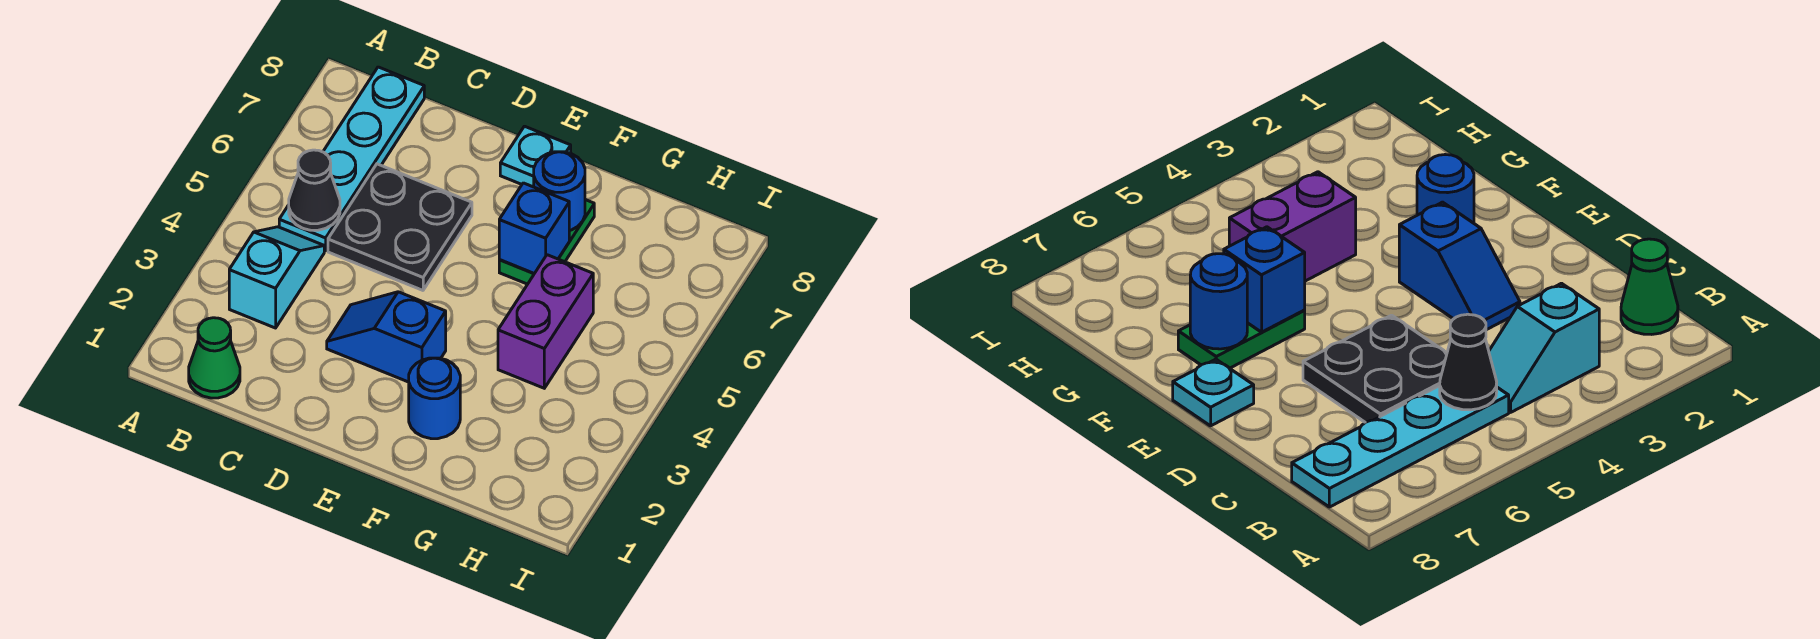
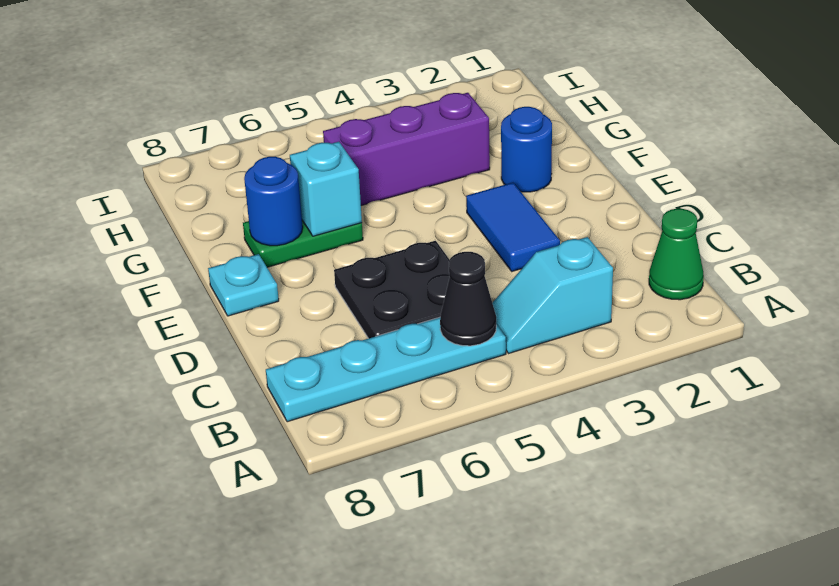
blue 1x2 slope [327,292,446,382] -> blue 1x2 tile [466,183,560,271]
blue 1x1 brick [499,183,569,274] -> cyan 1x1 brick [290,142,362,236]
purple 1x2 brick [498,255,593,388] -> purple 1x3 brick [323,93,490,205]

